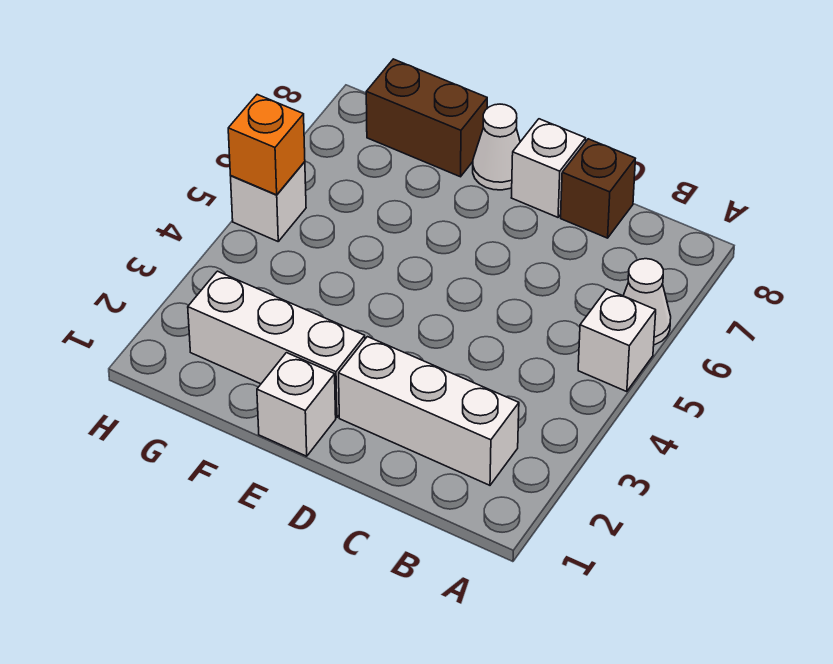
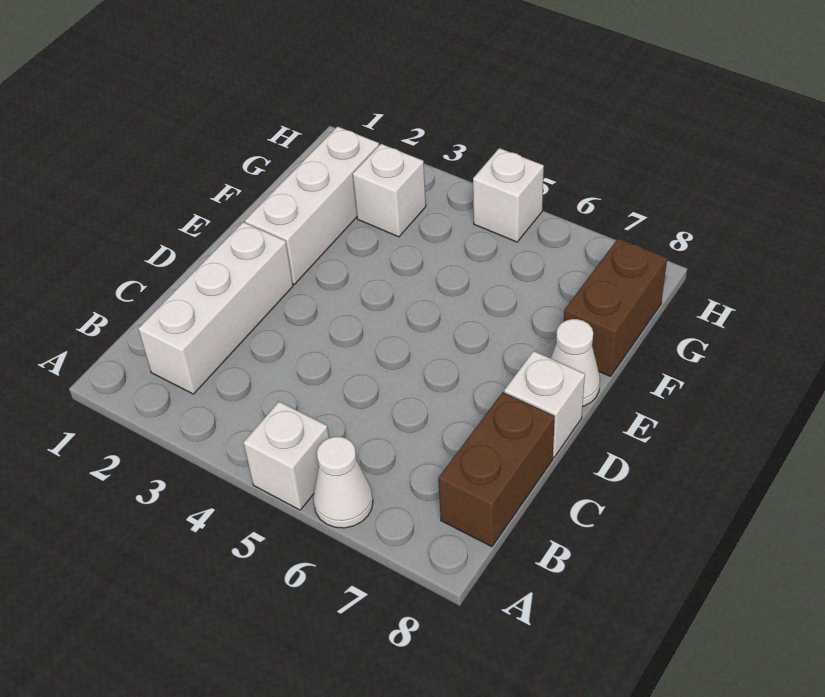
brown 1x1 brick [561,139,635,238] -> brown 1x2 brick [438,392,555,547]
white 1x1 brick [257,353,336,456] -> white 1x1 brick moved to [353,144,426,237]
orange 1x1 brick [228,95,305,195] -> none

